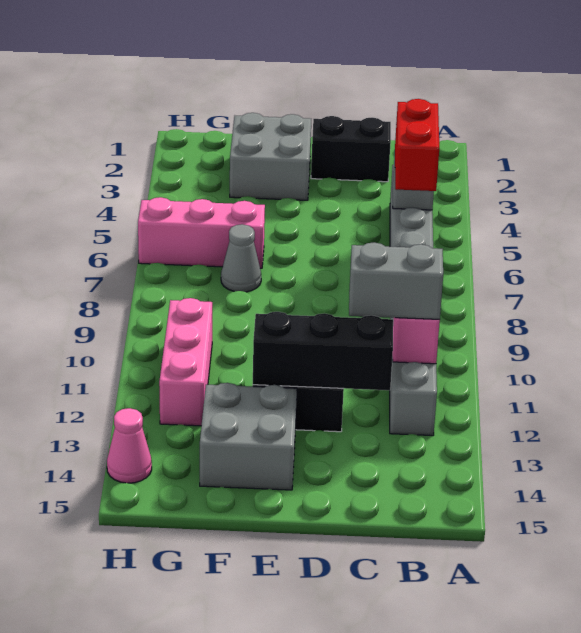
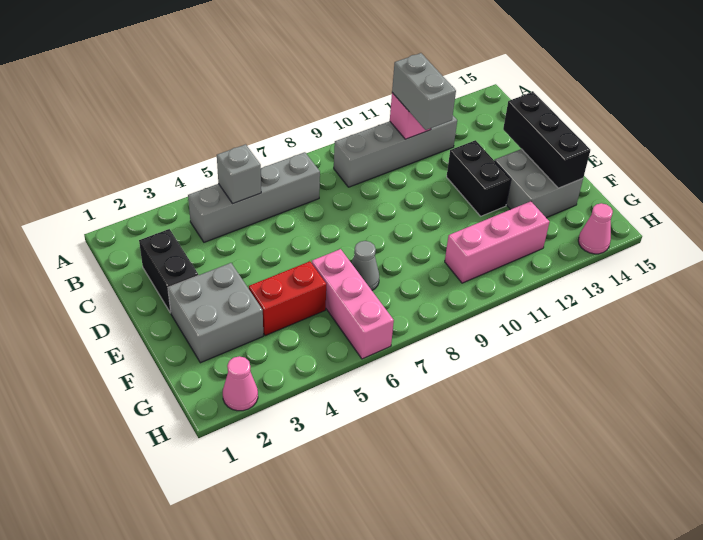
red 1x2 brick [395,99,439,191] -> red 1x2 brick moved to [249,261,326,336]
black 1x3 brick [253,312,393,390] -> black 1x3 brick moved to [503,92,590,188]
none -> pink 1x1 cone [223,356,258,411]

